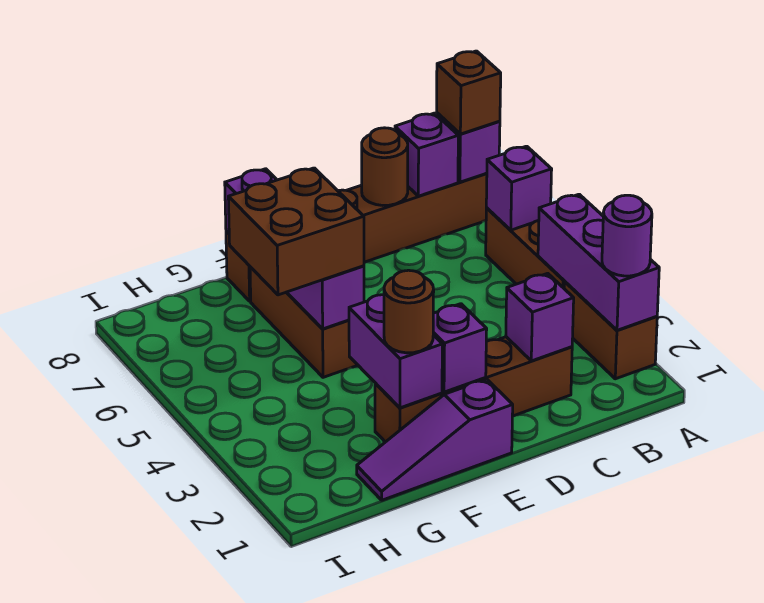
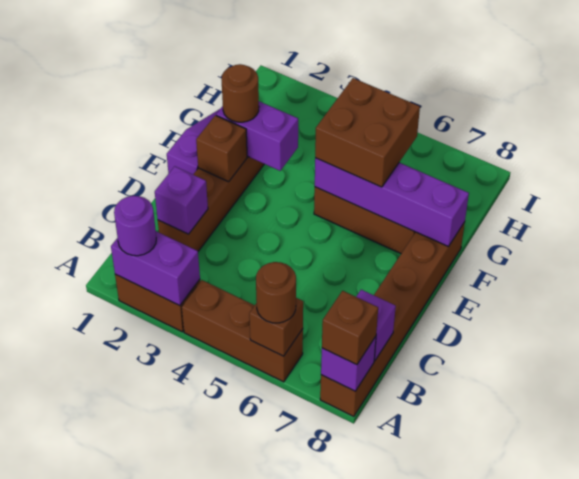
purple 1x3 brick [538,194,659,330] -> purple 1x2 brick [111,231,200,306]
purple 1x1 brick [486,146,552,230] -> brown 1x1 brick [249,298,303,356]
brown 1x1 round brick [362,128,408,205] -> brown 1x1 round brick moved to [256,262,296,323]
purple 1x1 brick [433,304,487,392] -> brown 1x1 brick [196,115,247,182]

